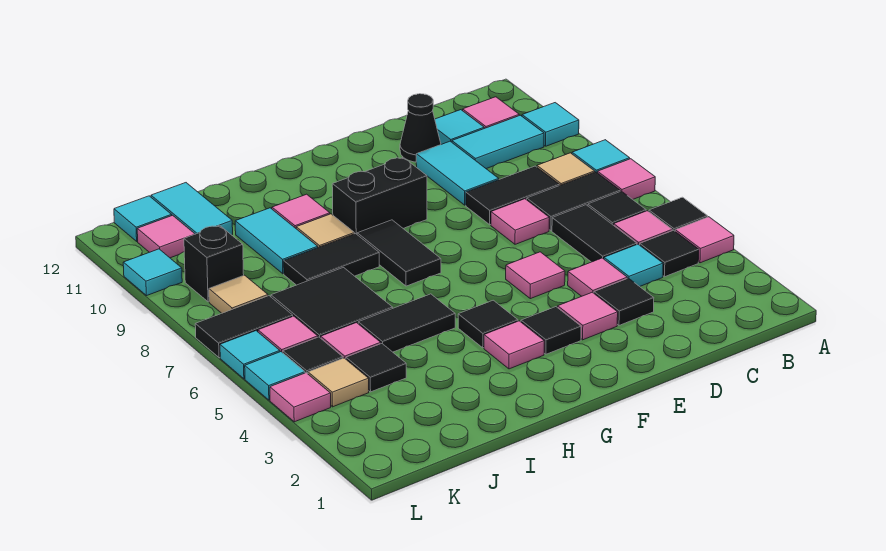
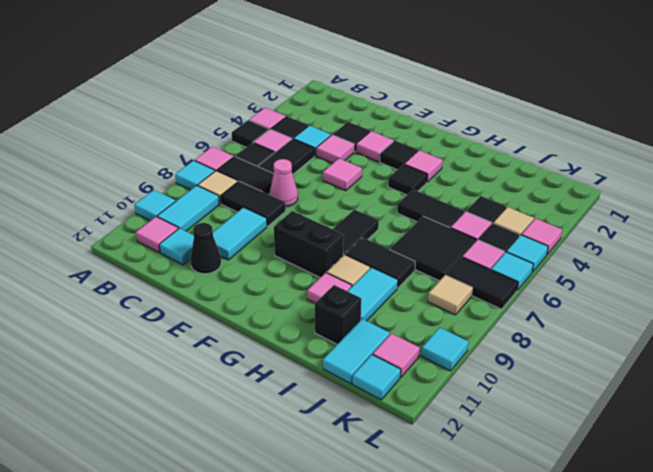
cyan 1x2 tile [452,115,544,169] -> cyan 1x2 tile turned to [157,186,219,231]
pink 1x1 tile [491,199,549,244] -> pink 1x1 cone [269,159,298,207]
black 1x1 brick [184,225,244,302] -> black 1x1 brick moved to [315,285,361,344]

